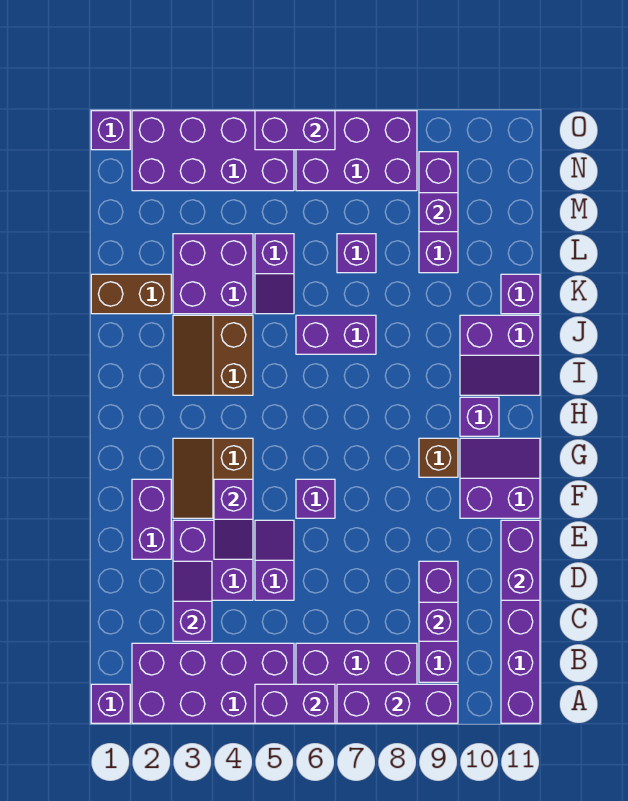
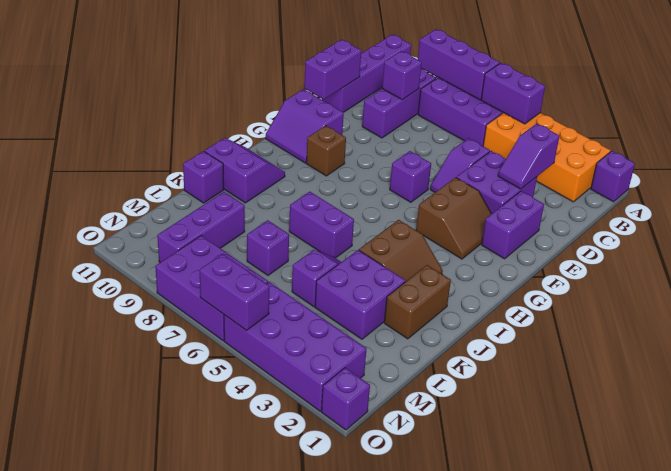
purple 2x4 brick [132,643,294,723] -> orange 2x4 brick [483,113,611,202]
purple 1x2 slope [214,479,253,559] -> none
purple 1x1 brick [460,397,499,436] -> none
brown 1x2 brick [91,274,171,314] -> brown 1x2 brick turned to [384,265,451,339]
purple 1x1 brick [419,193,458,232] -> none

